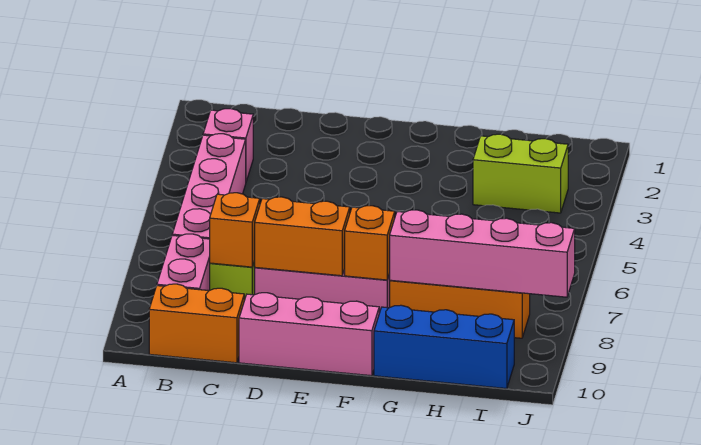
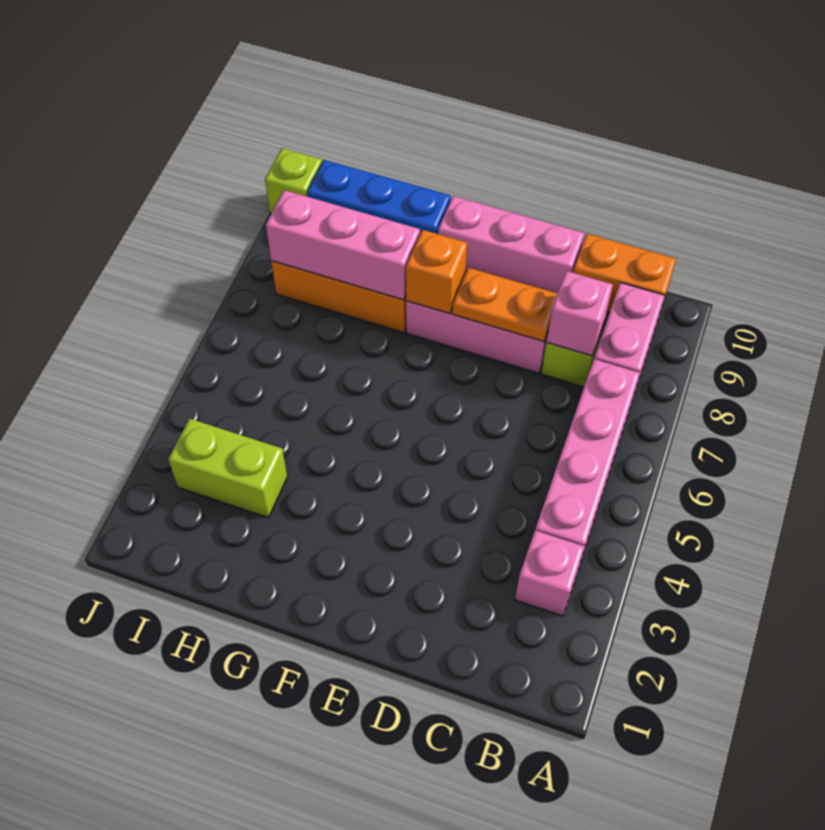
orange 1x1 brick [210,193,260,267] -> pink 1x1 brick [547,271,613,356]
orange 1x2 brick [255,197,350,276] -> orange 1x2 plate [452,268,558,342]
pink 1x4 brick [389,210,575,297] -> pink 1x3 brick [266,190,420,300]
none -> lime 1x1 brick [265,148,322,214]

